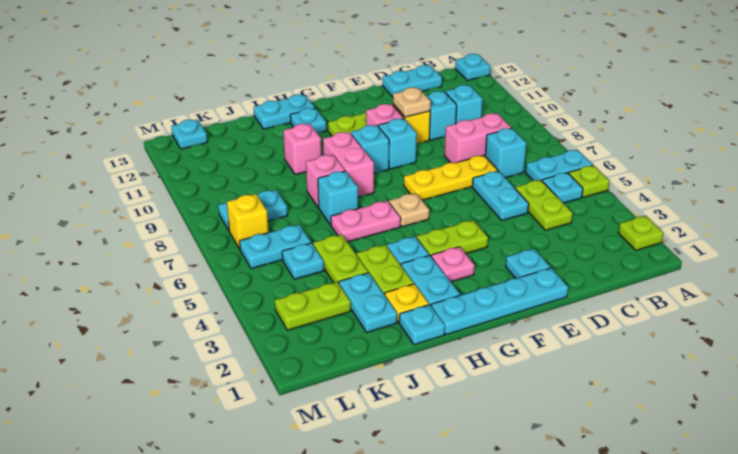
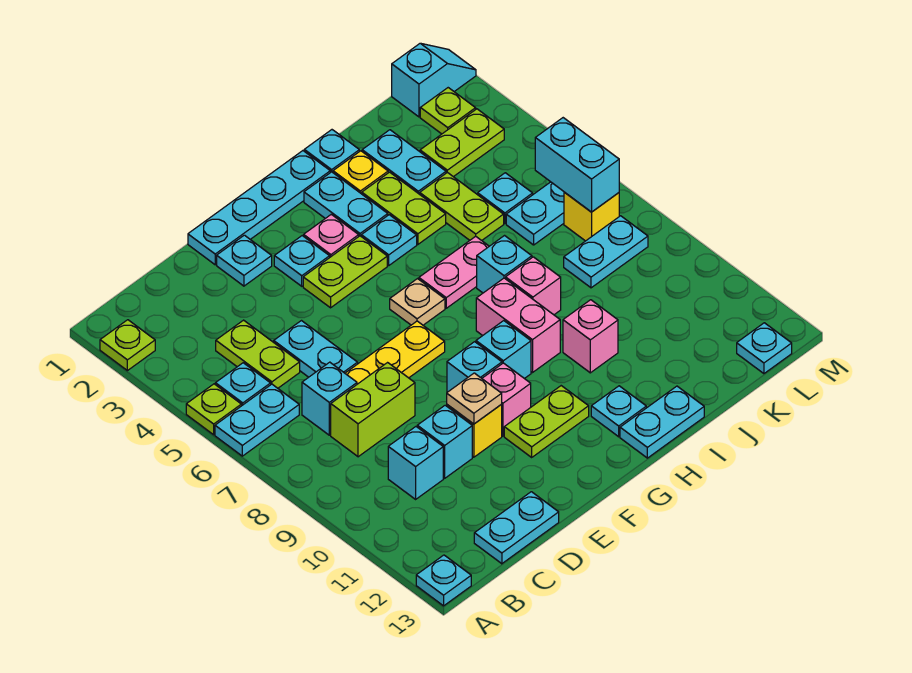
pink 1x2 brick [444,113,511,163] -> lime 1x2 brick [331,363,415,457]
none -> cyan 1x1 plate [274,236,330,286]
none -> cyan 1x2 slope [392,43,476,117]
none -> lime 1x1 plate [420,88,476,134]
none -> cyan 1x2 brick [535,118,619,212]

